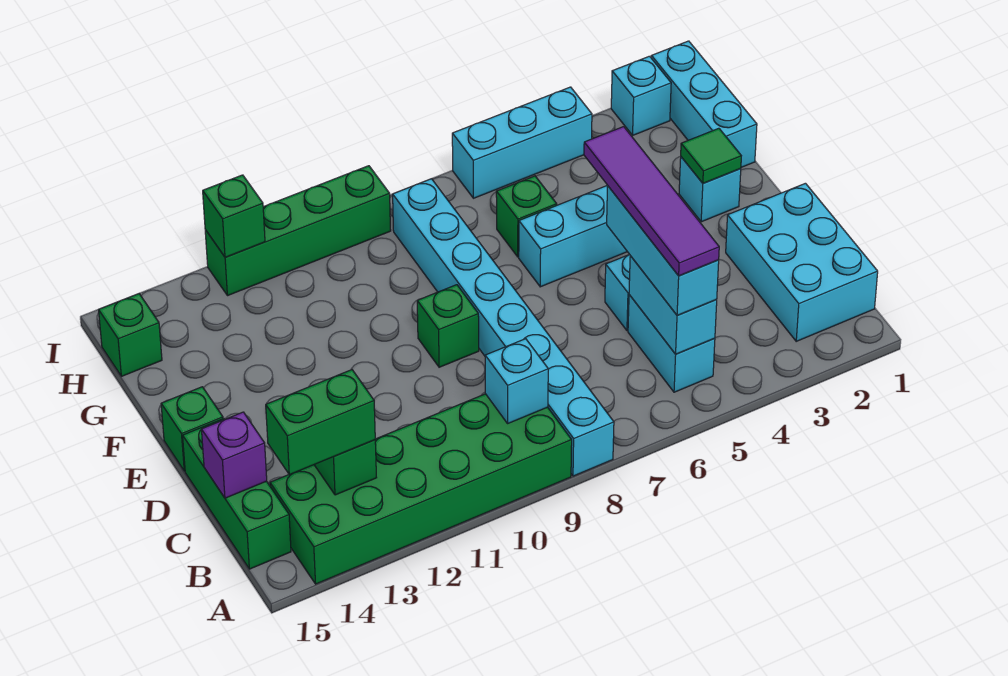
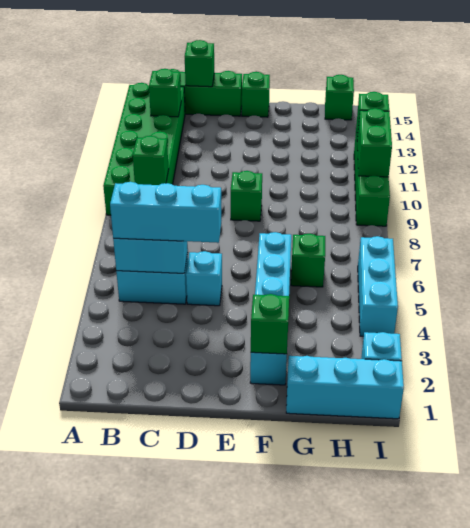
cyan 1x8 brick [393,179,614,476] -> none
cyan 2x3 brick [726,183,878,341] -> none
purple 1x4 tile [584,127,719,276] -> none
cyan 1x1 brick [485,339,548,423] -> green 1x1 brick [133,136,169,185]
green 1x2 brick [266,370,375,475] -> green 1x2 brick moved to [357,108,392,177]
purple 1x1 brick [201,412,267,498] -> green 1x1 brick [185,40,214,87]
green 1x1 tile [681,128,741,183] -> green 1x1 brick [251,294,289,354]

